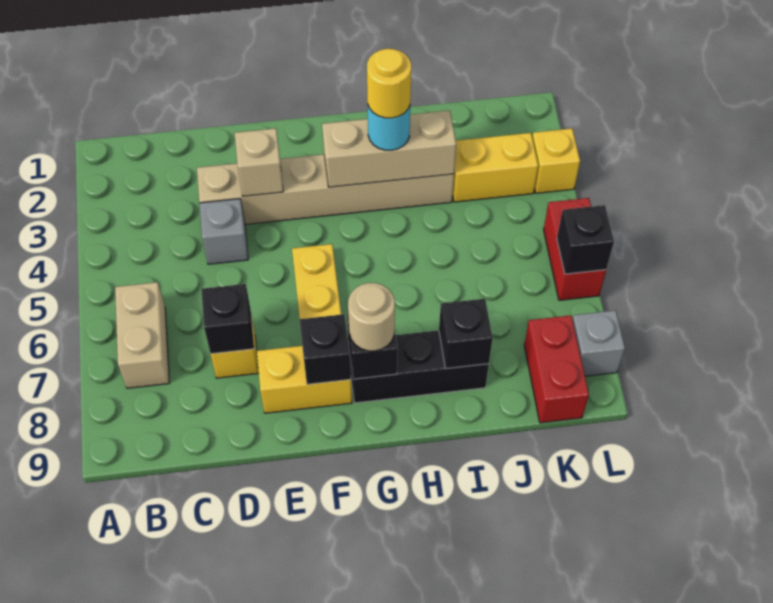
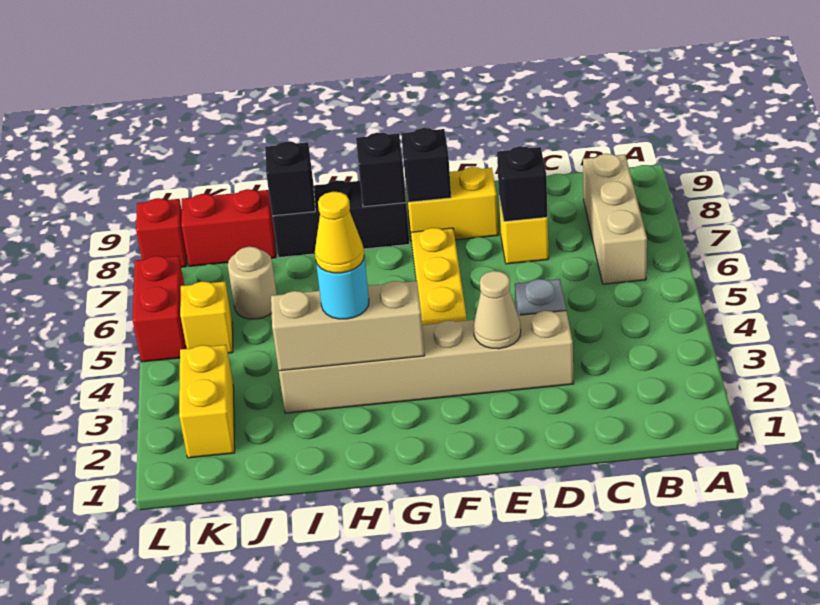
tan 1x2 brick [115,282,170,388] -> tan 1x3 brick [583,154,647,284]
tan 1x1 brick [235,128,283,196] -> tan 1x1 cone [474,271,521,349]
tan 1x1 round brick [348,283,395,351] -> tan 1x1 round brick moved to [228,247,277,319]
yellow 1x1 round brick [367,49,411,118] -> yellow 1x1 cone [315,192,364,273]
yellow 1x2 brick [453,133,538,202] -> yellow 1x2 brick turned to [179,345,235,458]
red 1x2 brick [524,315,589,423] -> red 1x2 brick turned to [181,189,276,266]
yellow 1x1 brick [532,129,580,193] -> yellow 1x1 brick moved to [180,282,233,353]
black 1x1 brick [557,205,614,274] -> none
grey 1x1 brick [573,310,625,376] -> red 1x1 brick [136,198,187,267]

